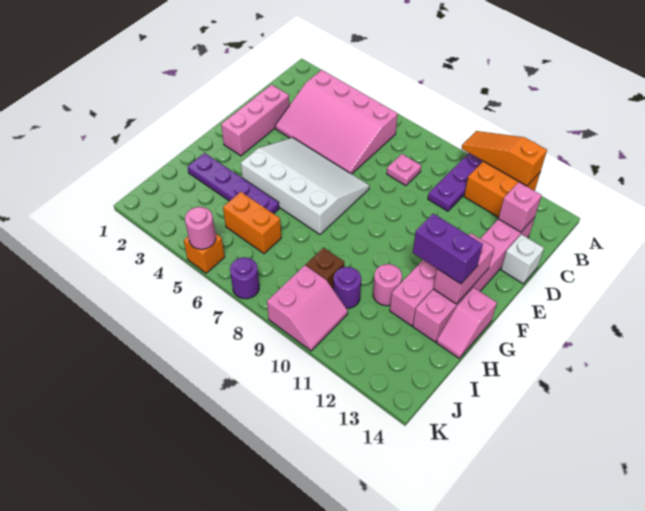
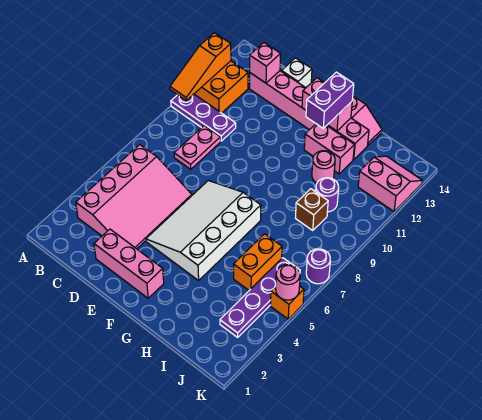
pink 1x1 plate [387,154,421,186] -> pink 1x2 plate [174,126,221,169]
purple 1x4 plate [188,153,279,214] -> purple 1x4 plate moved to [220,258,300,337]
pink 2x2 slope [267,265,348,351] -> pink 2x2 slope moved to [358,156,422,211]

